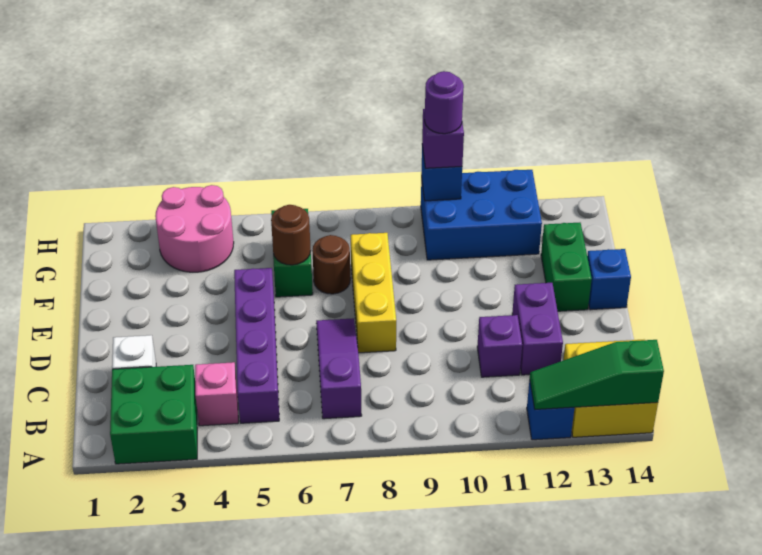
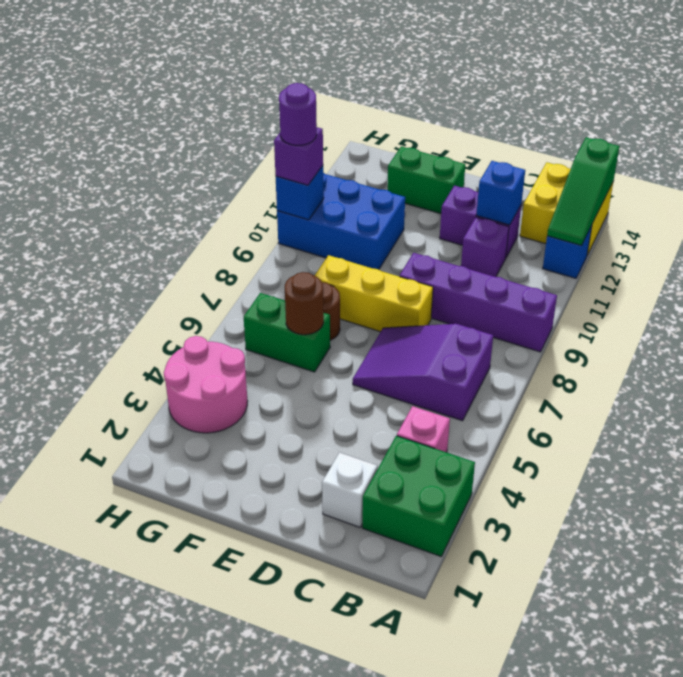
purple 1x4 brick [234,268,279,423] -> purple 1x4 brick moved to [399,253,557,352]
purple 1x3 slope [316,318,362,419] -> purple 2x3 slope [353,324,493,421]
blue 1x1 brick [587,249,631,310] -> blue 1x1 brick moved to [476,161,525,225]
blue 2x3 brick [421,170,542,260] -> blue 2x3 brick turned to [277,173,405,270]

